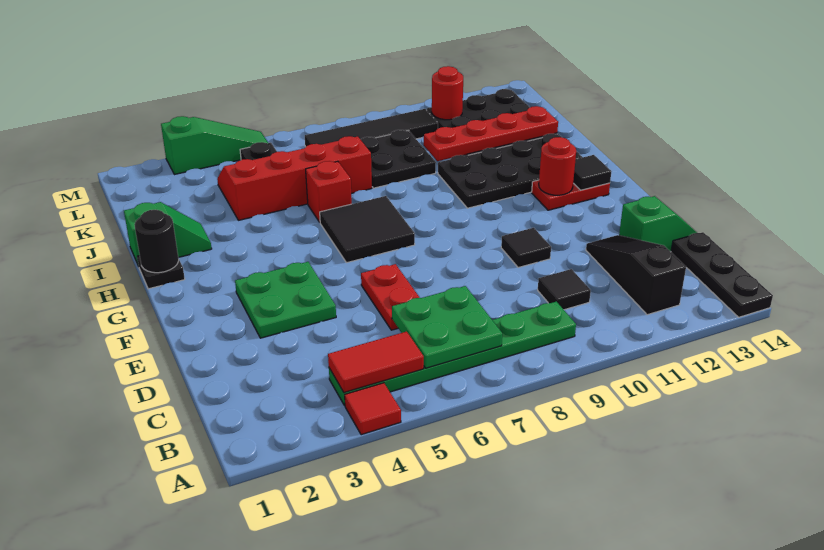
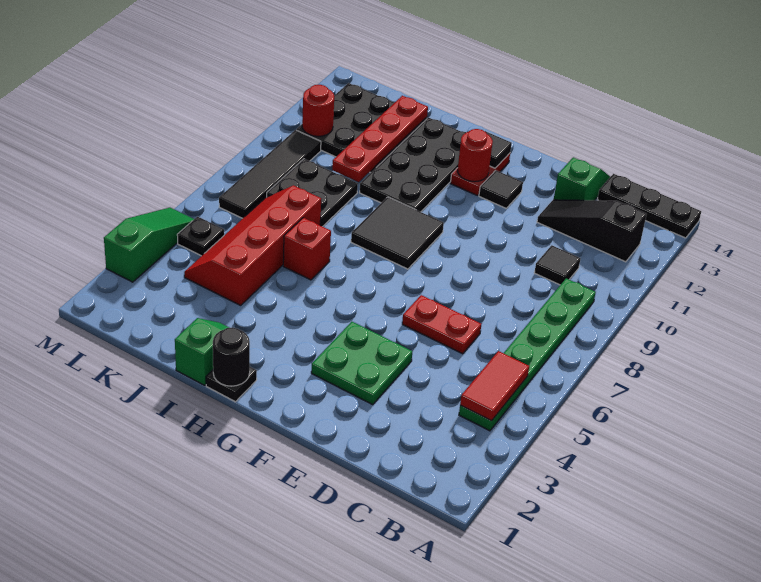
red 1x1 tile [345,383,401,435] -> none
green 2x2 plate [392,286,502,368] -> none
black 1x1 tile [501,228,551,268] -> black 1x1 tile moved to [479,170,523,208]
black 2x2 tile [320,196,415,263] -> black 2x2 tile moved to [351,197,444,269]

